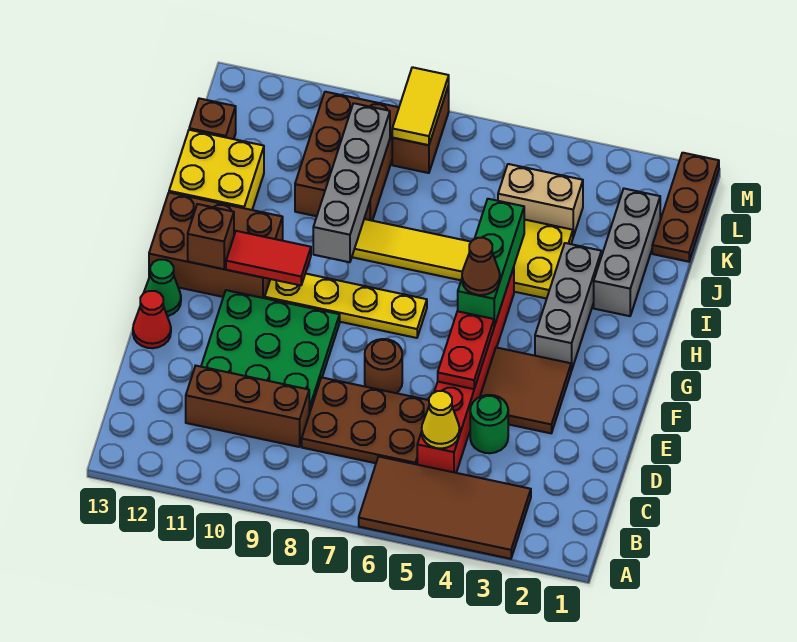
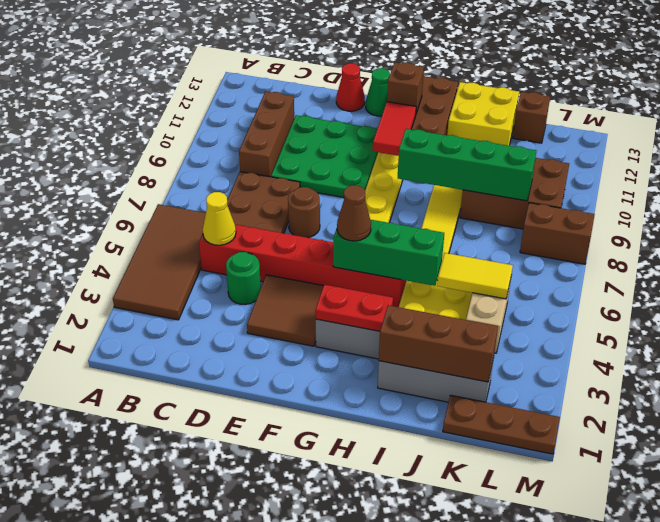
red 1x2 plate [438,311,494,389] -> red 1x2 plate moved to [315,285,393,331]
grey 1x4 brick [313,103,390,262] -> green 1x4 brick [398,129,536,201]
none -> brown 1x3 brick [379,305,498,382]
yellow 1x2 tile [392,67,449,145] -> yellow 1x2 tile moved to [437,253,513,299]

